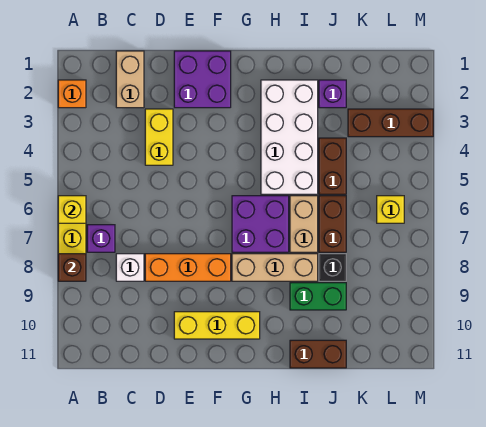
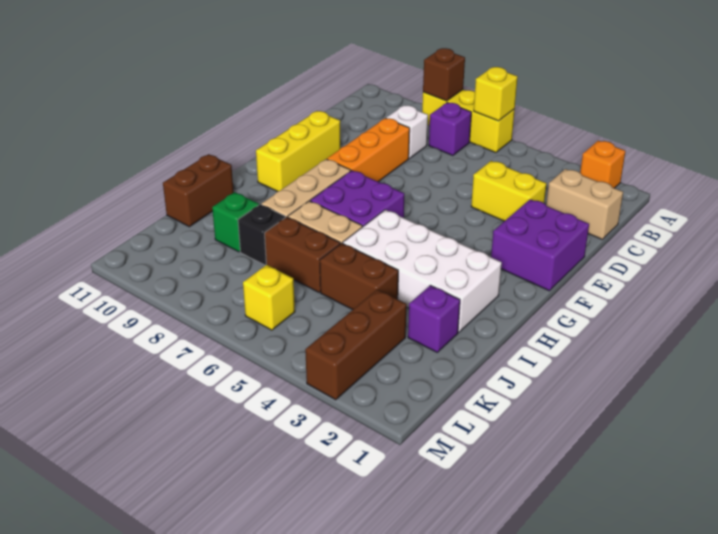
green 1x2 brick [290,283,346,310] -> green 1x1 brick [212,192,259,252]

